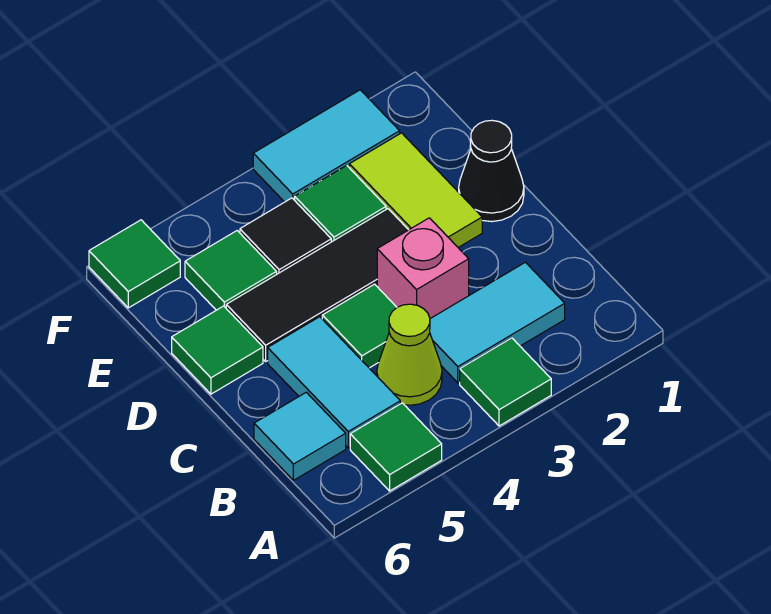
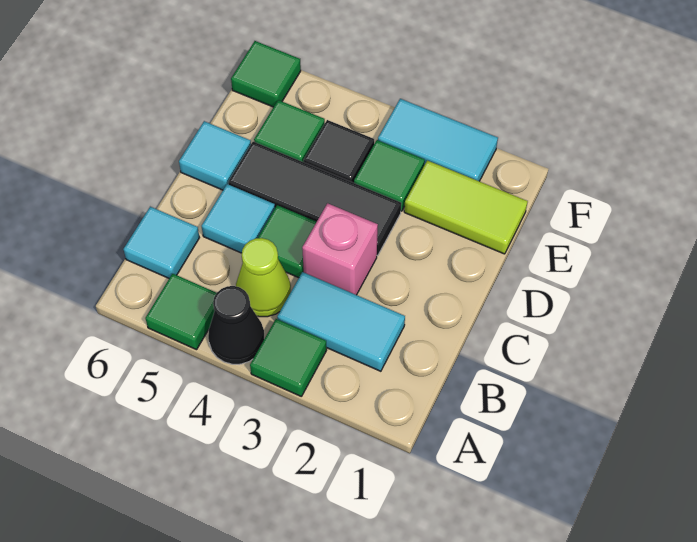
cyan 1x2 tile [268,317,400,448] -> cyan 1x1 tile [202,184,275,253]
black 1x1 cone [459,120,524,222] -> black 1x1 cone moved to [208,286,264,364]
lime 1x2 tile [349,133,482,247] -> lime 1x2 tile turned to [404,160,528,254]
green 1x1 tile [172,306,263,394] -> cyan 1x1 tile [179,121,251,190]

